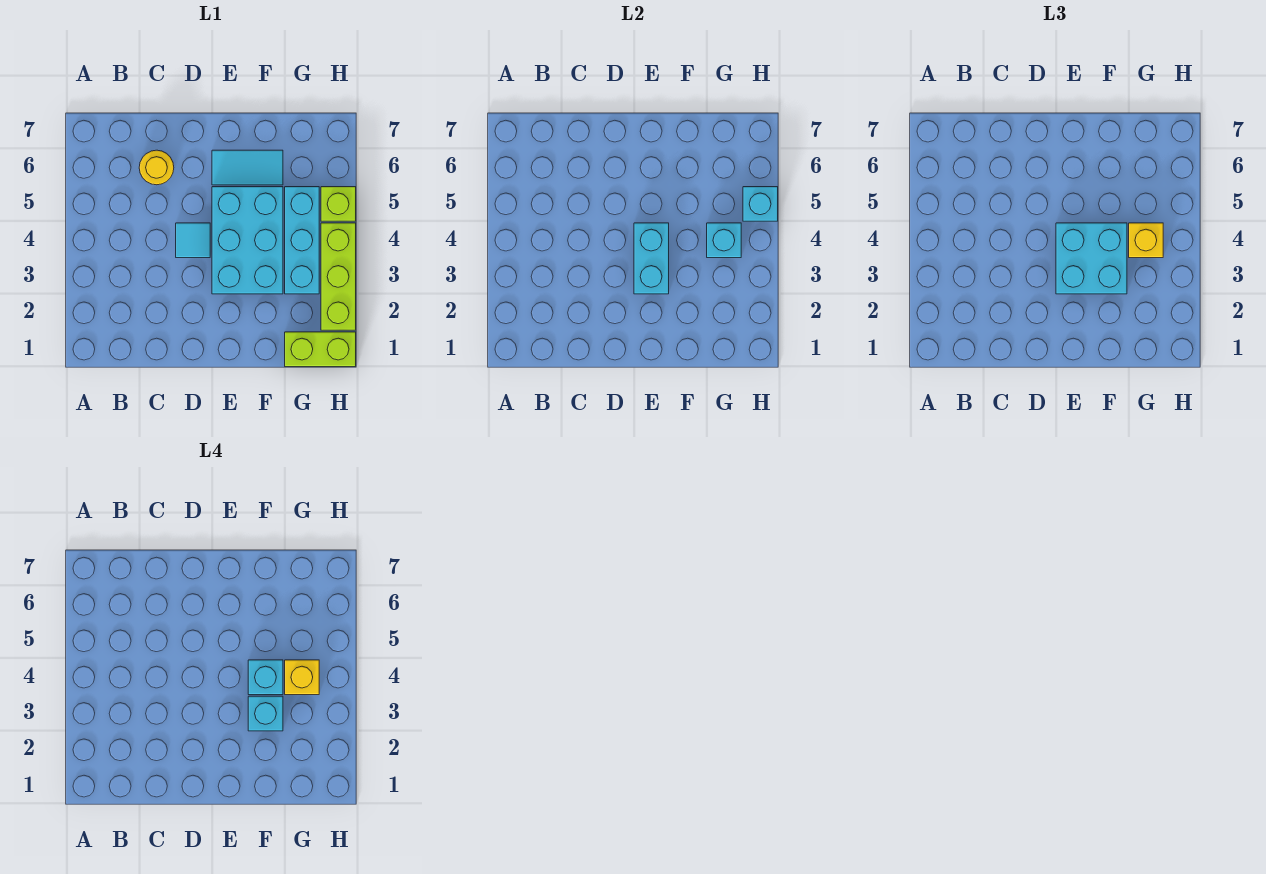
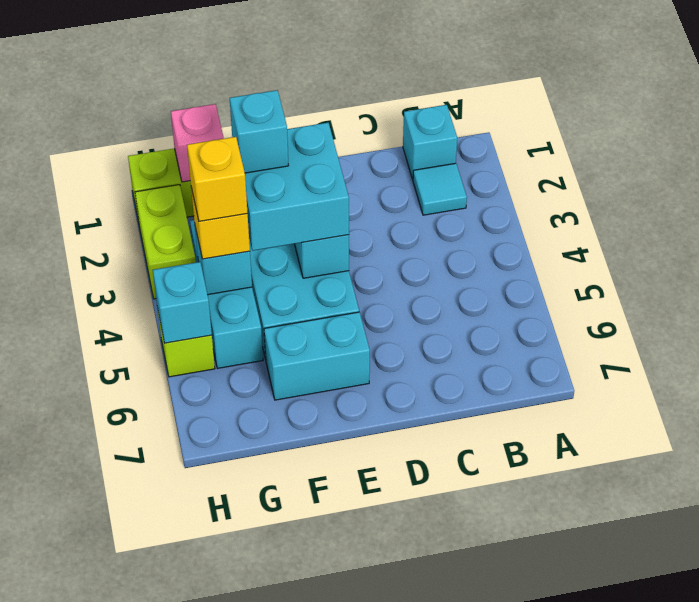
yellow 1x1 round brick [139,150,174,185] -> none
cyan 1x1 tile [176,223,210,258] -> cyan 1x1 tile moved to [413,163,467,215]
cyan 1x2 tile [212,150,283,185] -> cyan 1x2 brick [264,312,370,400]
cyan 1x1 brick [248,660,283,695] -> cyan 1x1 brick moved to [403,105,457,180]
none -> pink 1x1 brick [171,104,224,182]
lime 1x3 brick [321,223,356,330] -> lime 1x2 brick [135,185,196,299]

